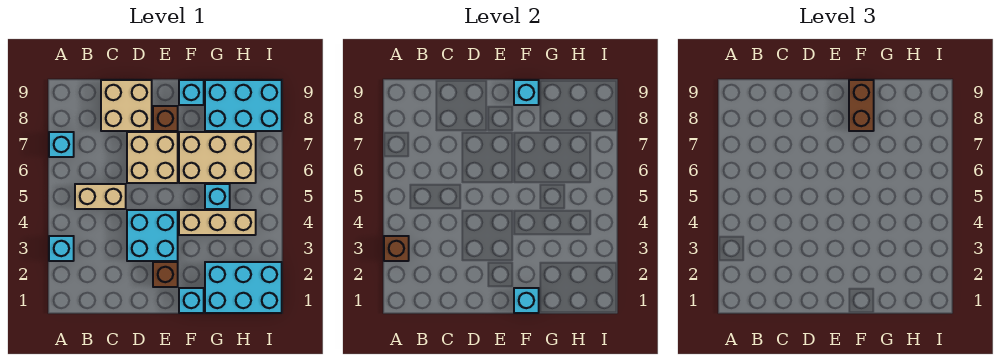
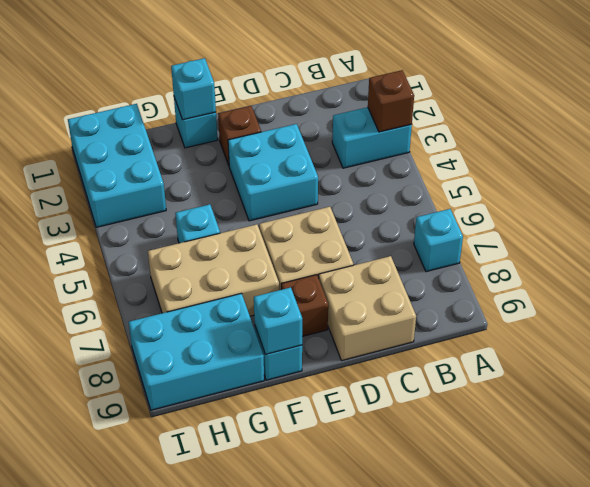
cyan 1x1 brick [49,236,74,261] -> cyan 1x2 brick [332,107,412,168]
tan 1x2 brick [75,184,126,209] -> none
tan 1x3 brick [179,210,256,235] -> none
brown 1x2 brick [849,80,874,131] -> none
cyan 2x3 brick [205,262,282,313] -> cyan 2x3 brick turned to [68,104,166,227]

